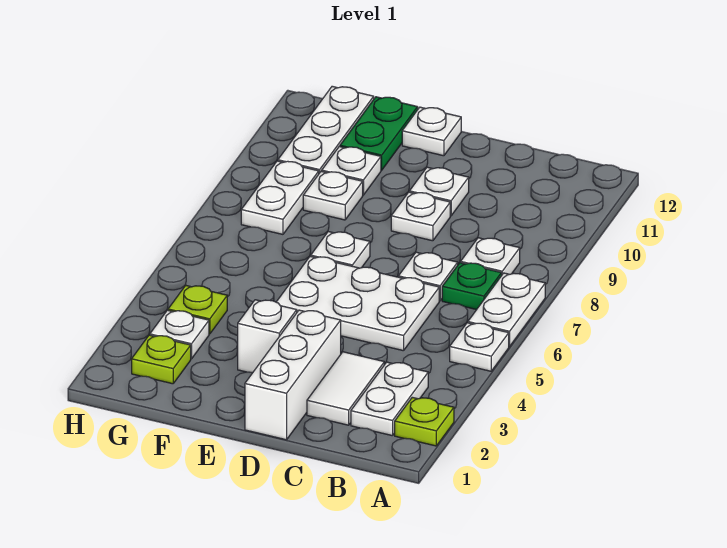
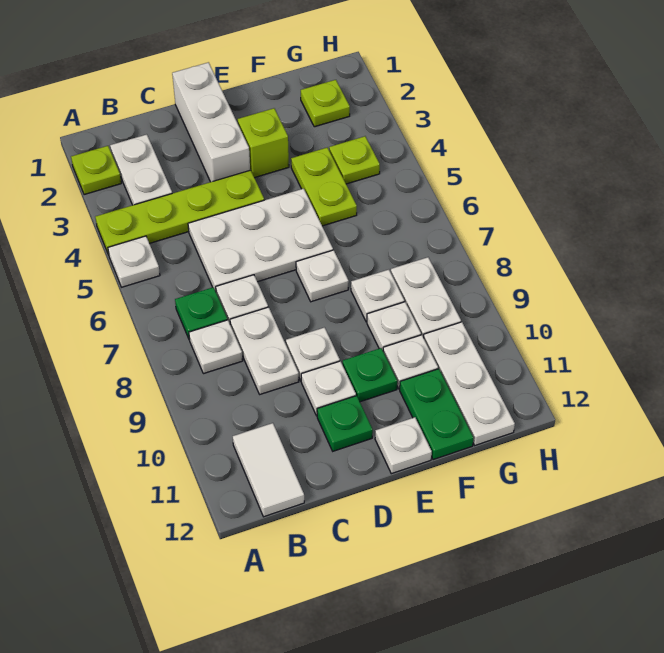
none -> lime 1x4 plate [95,170,264,255]
white 1x2 plate [468,273,545,346] -> white 1x2 plate moved to [230,307,299,394]
white 1x2 tile [307,352,384,425] -> white 1x2 tile moved to [233,423,304,517]
none -> green 1x1 plate [317,396,373,451]
white 1x1 brick [238,300,297,372] -> lime 1x1 brick [238,108,289,178]
none -> green 1x1 plate [342,348,397,402]
none -> lime 1x2 plate [291,148,357,226]
white 1x1 plate [150,310,209,359] -> white 1x1 plate moved to [351,270,404,322]

